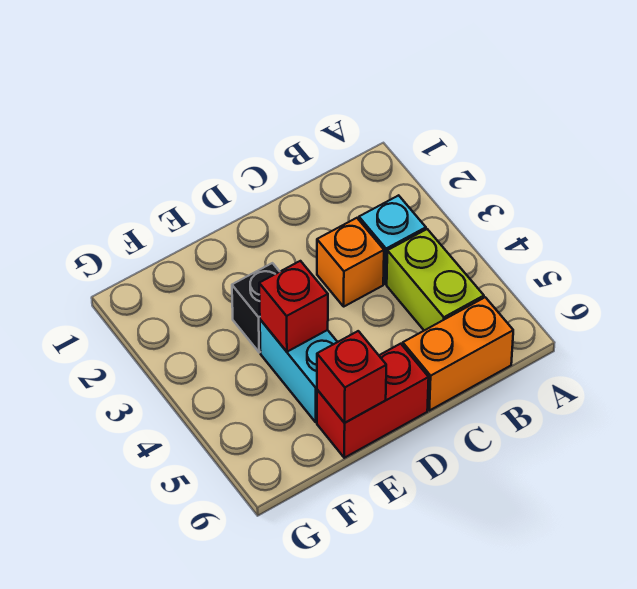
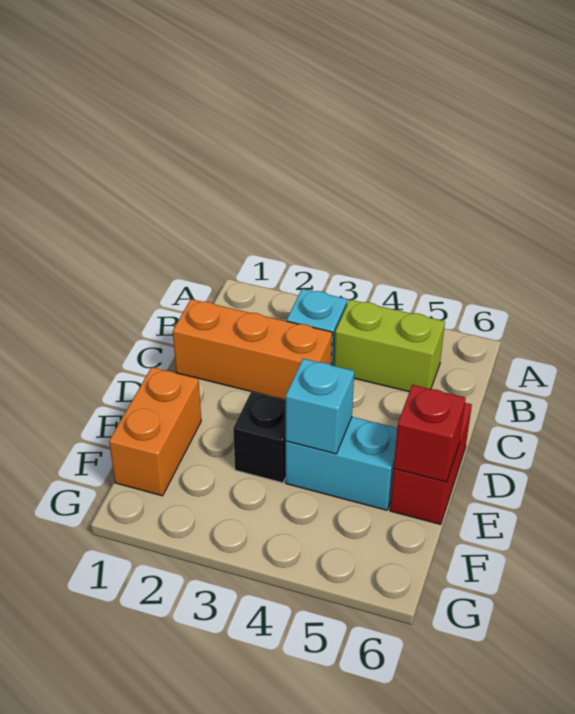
orange 1x2 brick [403,297,513,411] -> orange 1x2 brick moved to [109,367,201,496]
orange 1x1 brick [317,218,384,306] -> orange 1x3 brick [173,299,332,400]
red 1x1 brick [259,261,328,352] -> cyan 1x1 brick [286,359,354,454]

